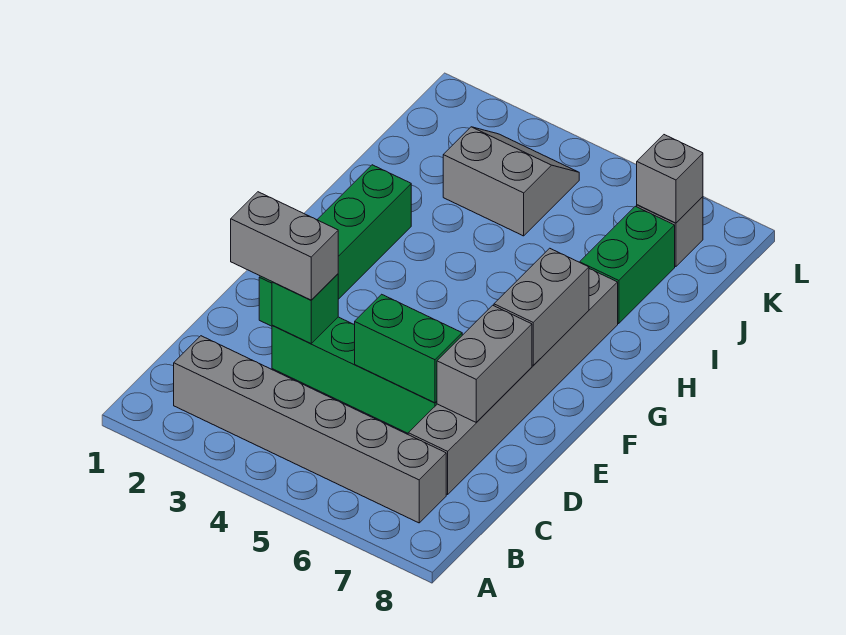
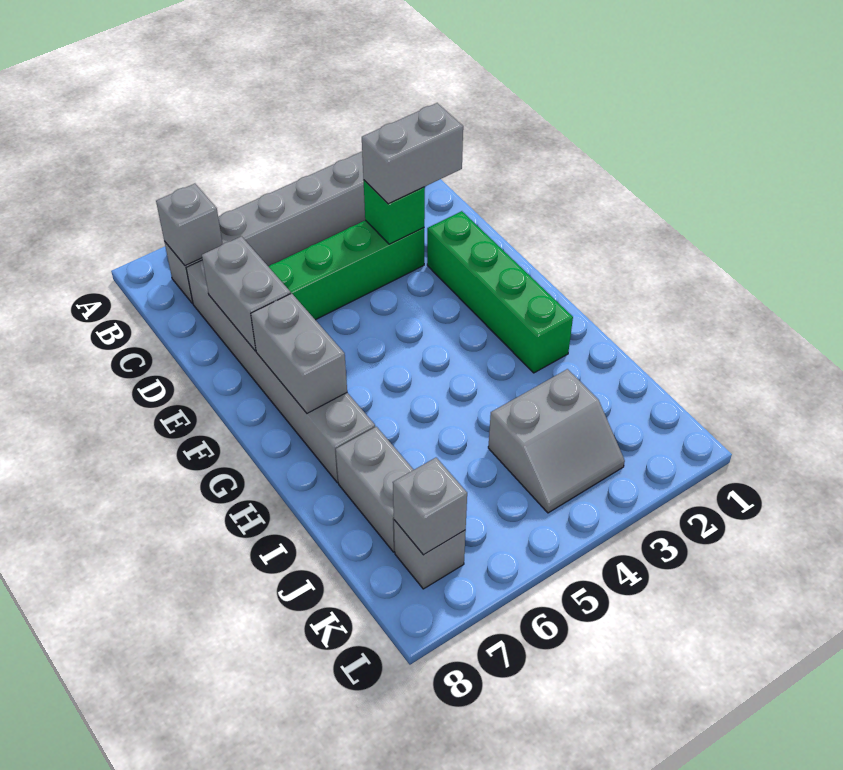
none -> grey 1x1 brick [156,184,222,266]
green 1x2 brick [355,294,462,403] -> none
green 1x2 brick [580,206,675,324] -> grey 1x2 brick [336,427,414,552]

